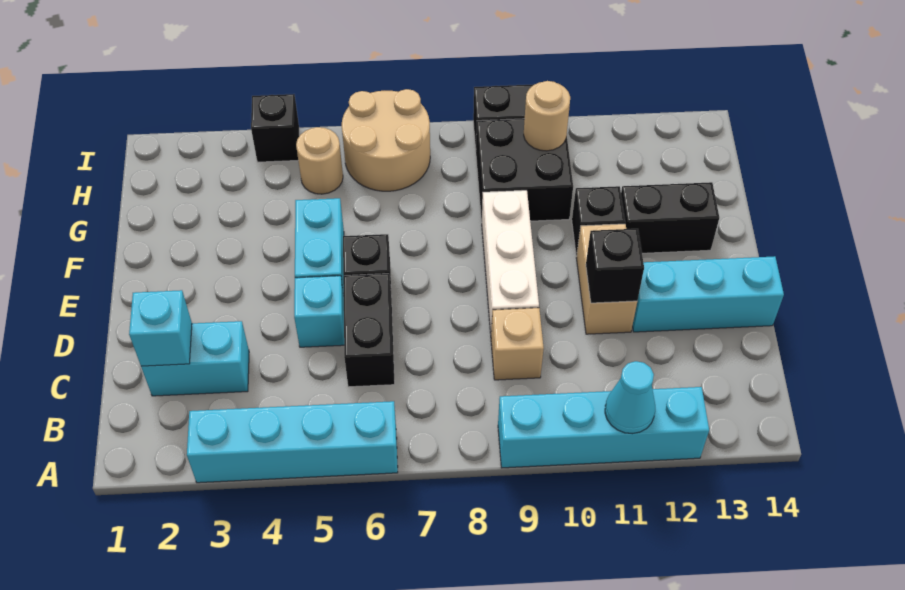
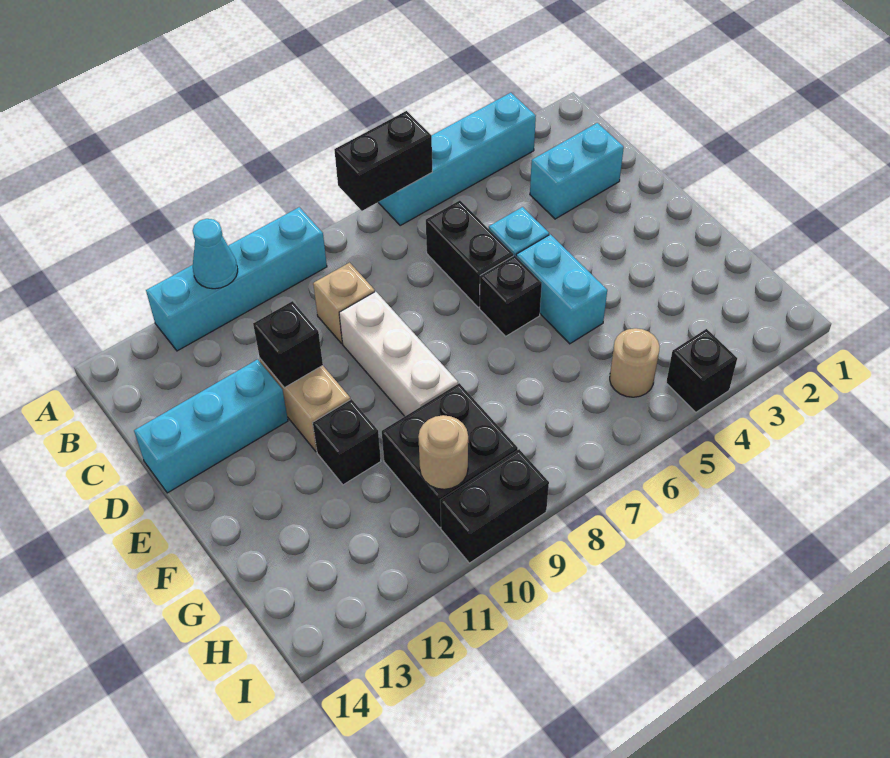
cyan 1x1 brick [129,290,192,366] -> none
black 1x2 brick [621,182,719,253] -> black 1x2 brick moved to [334,111,432,211]
tan 2x2 round brick [342,89,430,191] -> none

